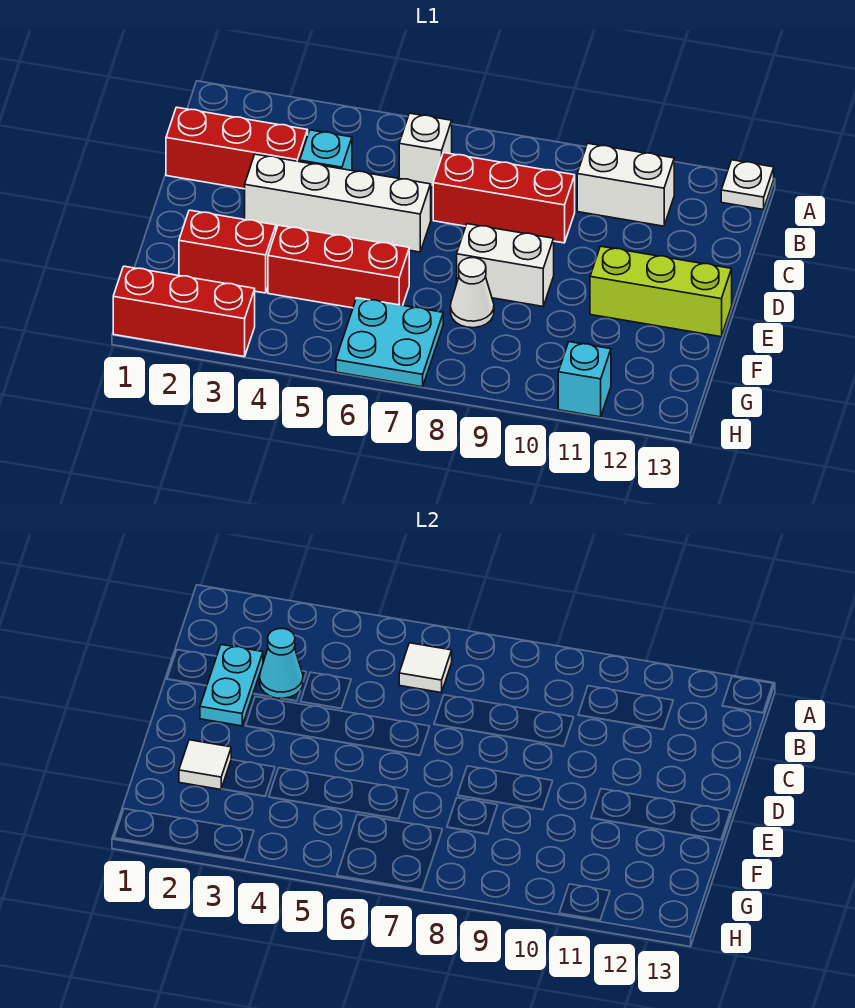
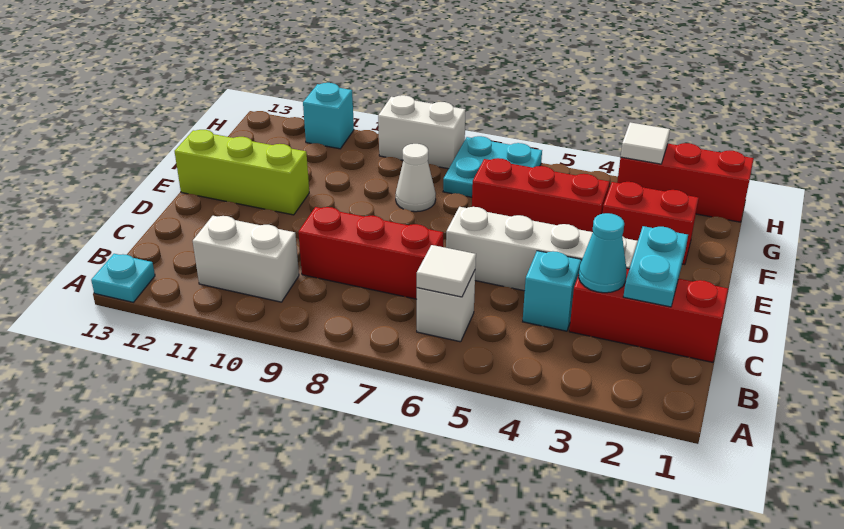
white 1x1 plate [721,160,774,210] -> cyan 1x1 plate [91,254,155,302]
white 1x2 brick [457,224,554,306] -> white 1x2 brick moved to [378,95,465,169]
white 1x1 tile [179,740,231,790] -> white 1x1 tile moved to [621,122,670,164]

